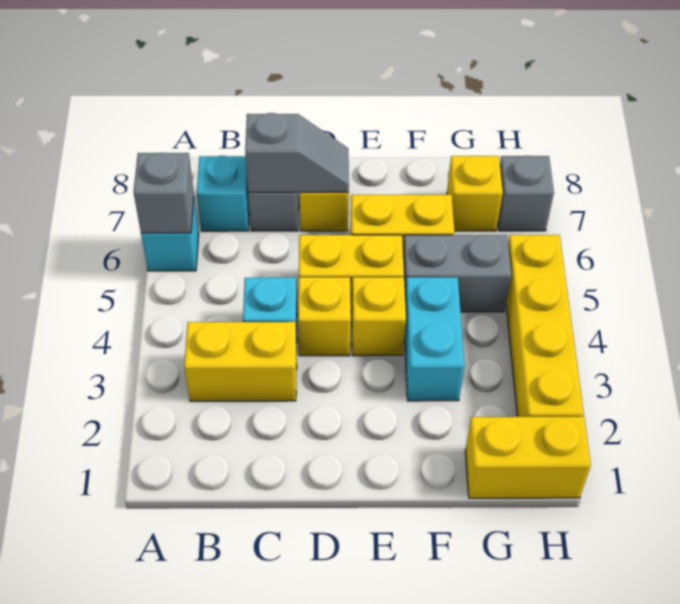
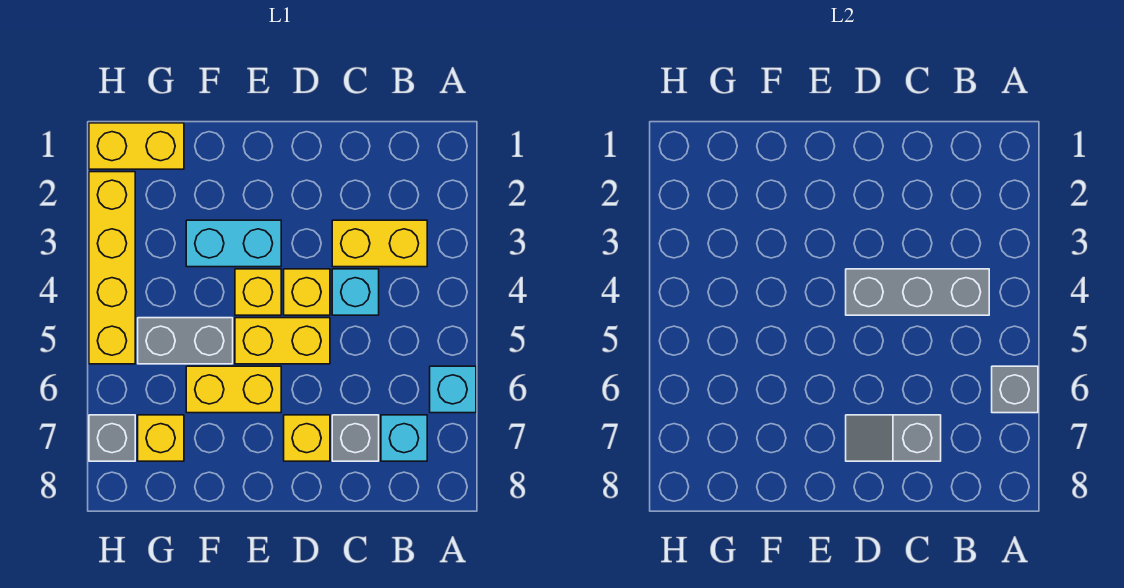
none -> grey 1x3 brick [846,269,989,315]
cyan 1x2 brick [404,277,465,401] -> cyan 1x2 brick turned to [186,220,281,267]

